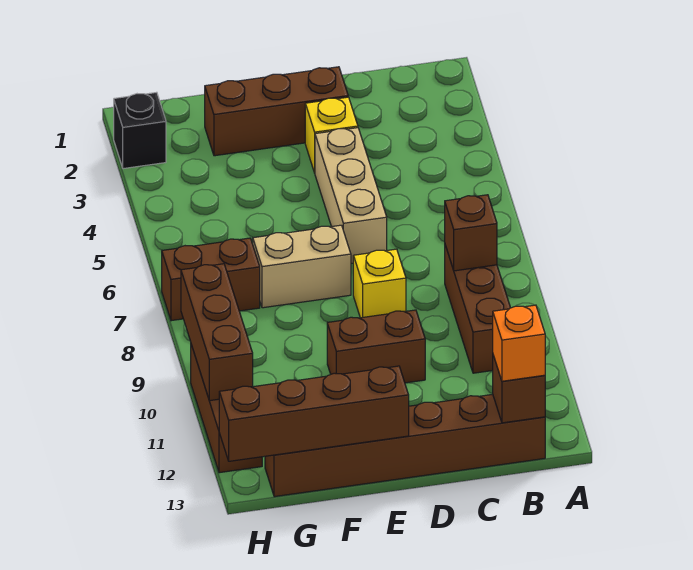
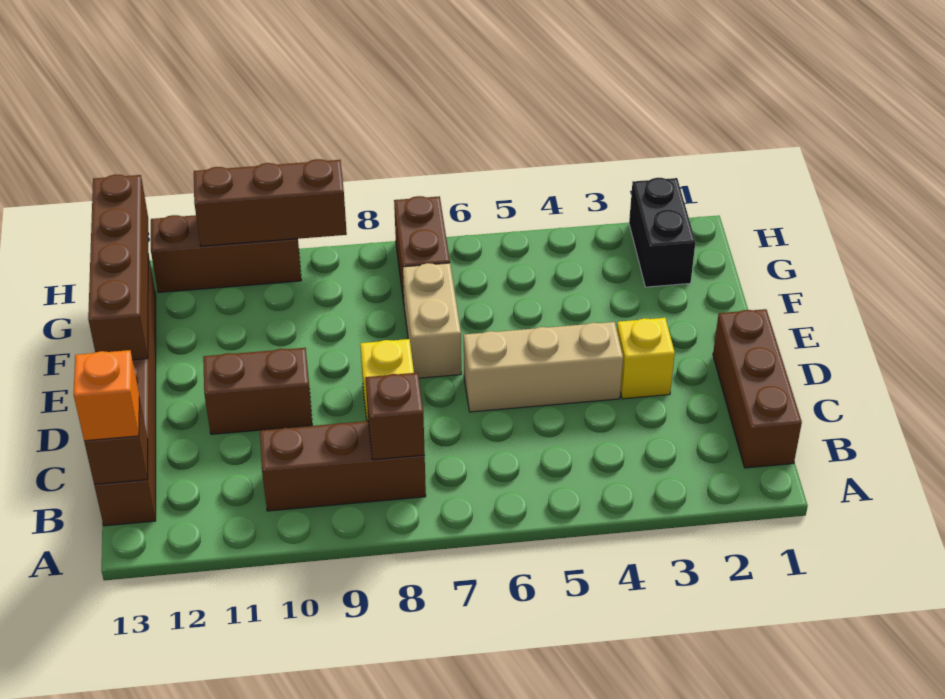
brown 1x3 brick [205,67,348,156] -> brown 1x3 brick moved to [713,309,802,468]
brown 1x2 brick [327,310,425,383] -> brown 1x2 brick turned to [203,348,312,434]
black 1x1 brick [114,92,166,169] -> black 1x2 brick [629,178,696,287]

